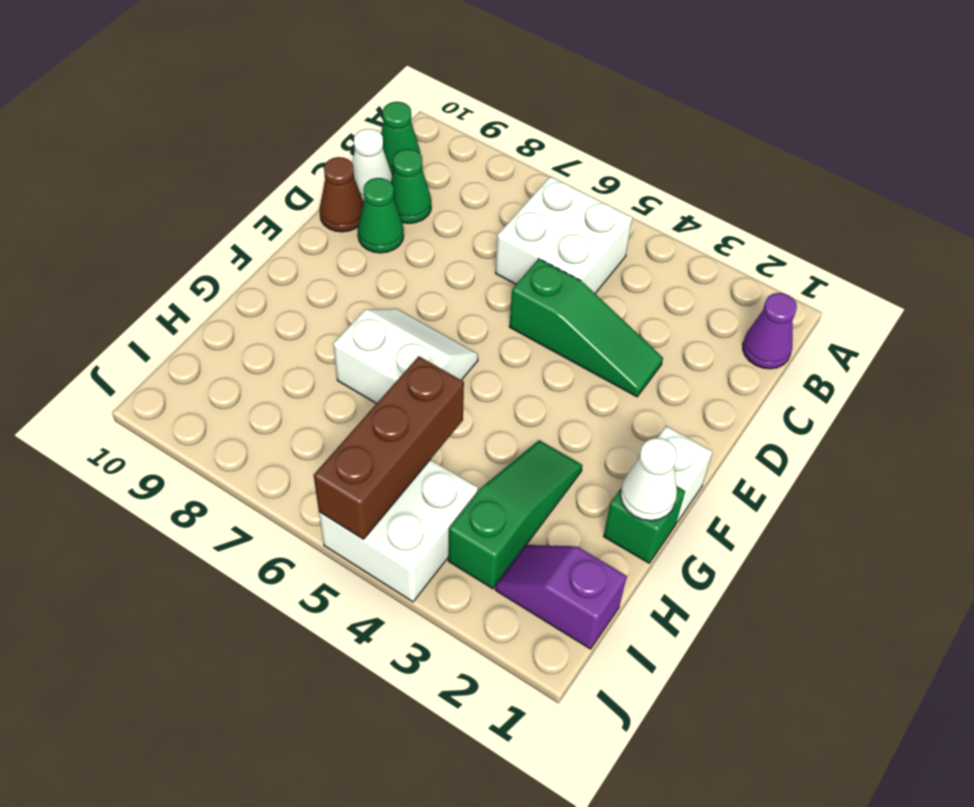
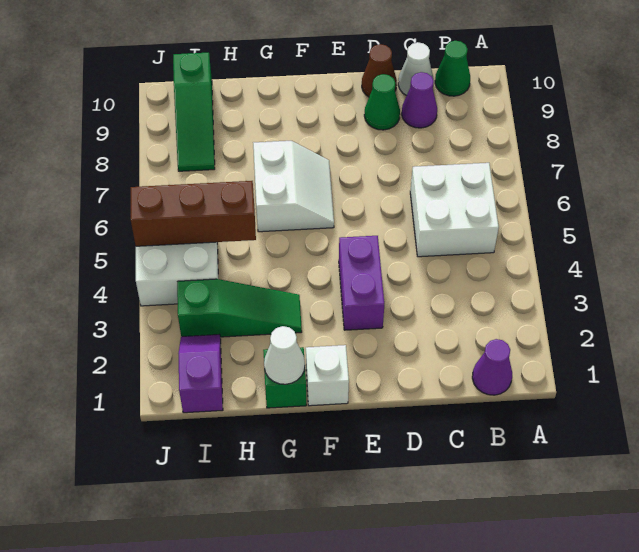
green 1x1 cone [391,149,431,223] -> purple 1x1 cone [402,72,437,128]
green 1x3 slope [509,259,663,397] -> green 1x3 slope moved to [173,53,215,171]
none -> purple 1x2 brick [339,236,384,330]

